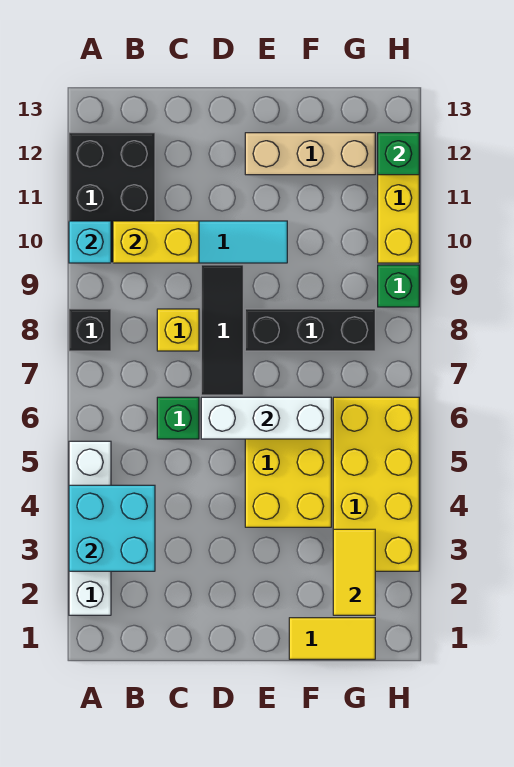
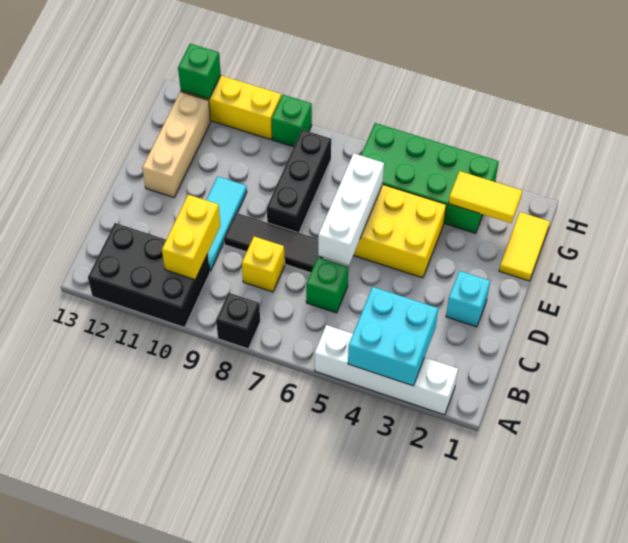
cyan 1x1 brick [69,221,111,263] -> cyan 1x1 brick moved to [446,271,490,327]
yellow 2x4 brick [333,397,419,571] -> green 2x4 brick [361,123,499,233]

